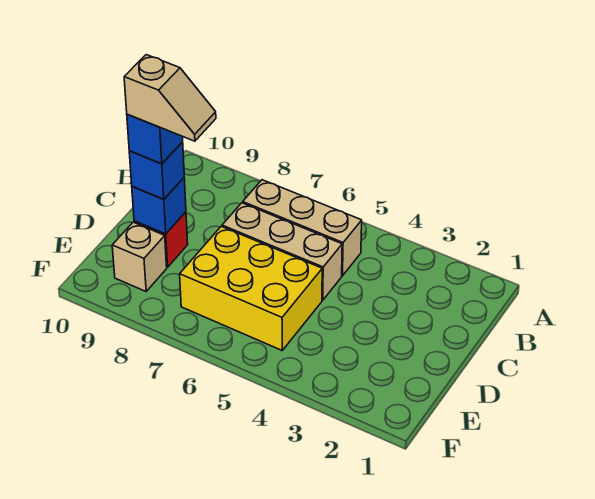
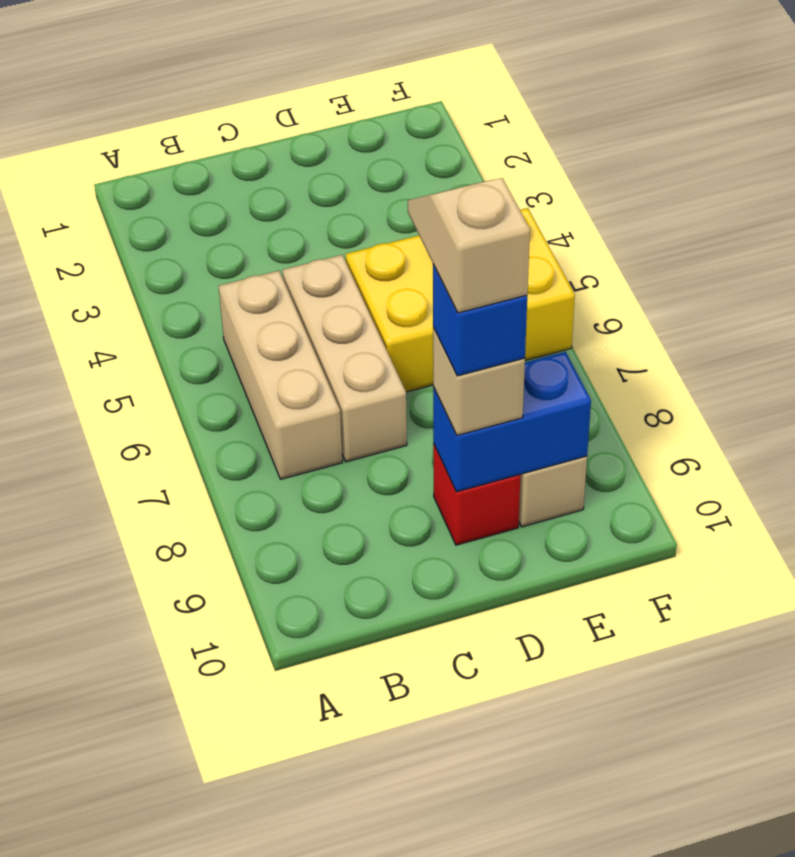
yellow 2x3 brick [180,226,322,350] -> yellow 2x3 brick turned to [346,208,575,392]
blue 1x1 brick [132,178,186,234] -> blue 1x2 brick [433,352,591,492]
blue 1x1 brick [129,142,184,199] -> tan 1x1 brick [433,327,525,435]

